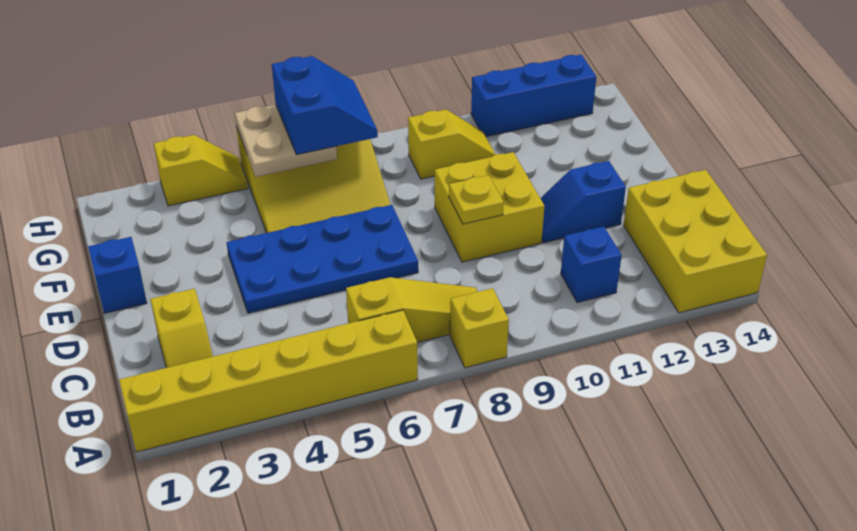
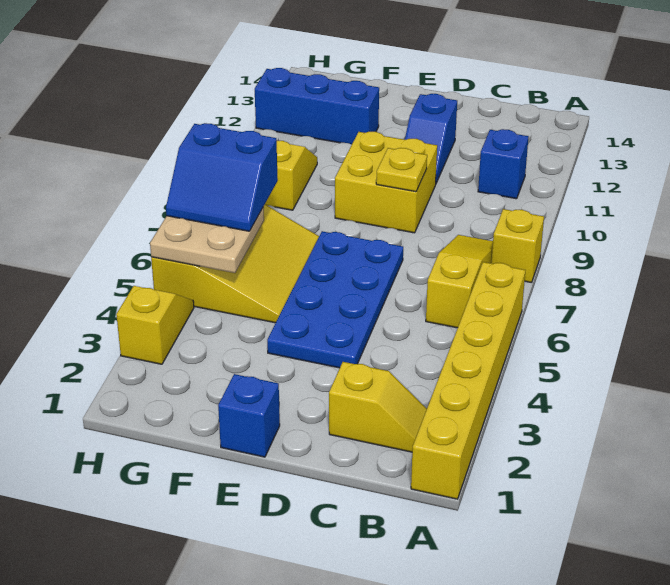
yellow 2x3 brick [624,170,767,313] -> none
blue 2x2 slope [272,56,378,155] -> blue 2x2 slope turned to [166,123,278,231]
blue 1x3 brick [471,55,596,137] -> blue 1x3 brick turned to [255,68,379,144]

